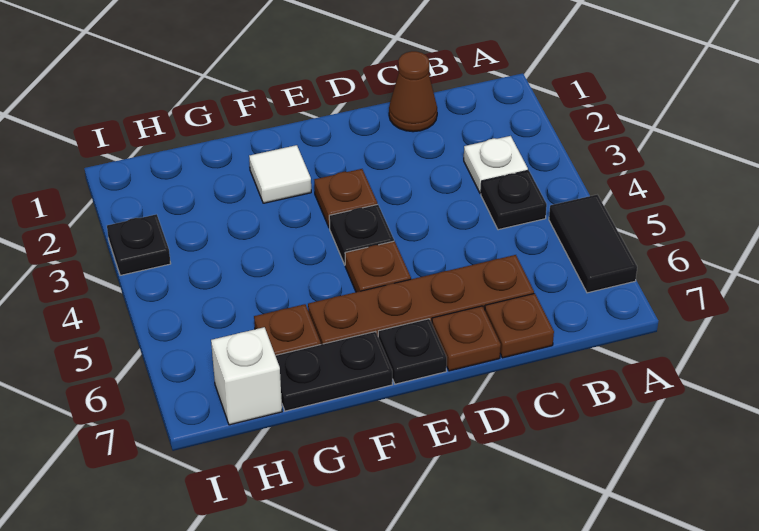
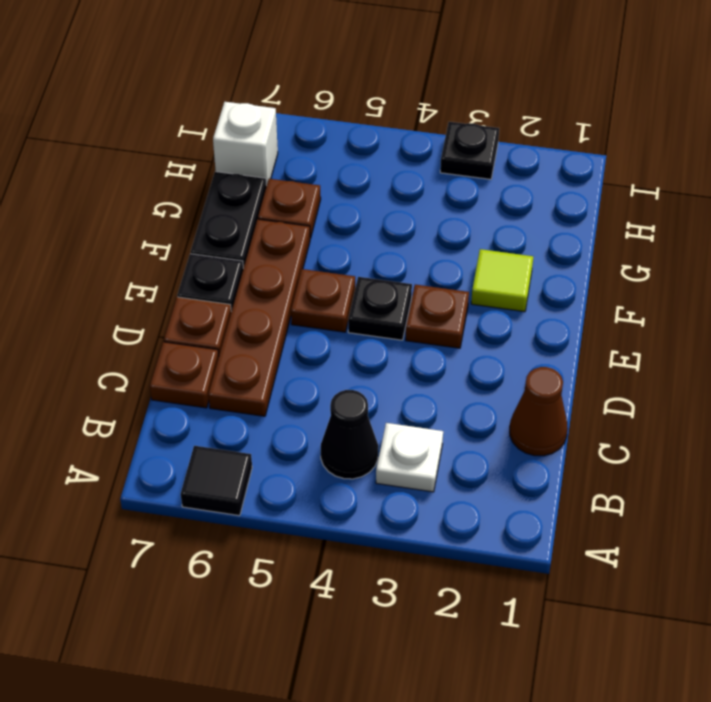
black 1x2 tile [549,195,637,293] -> black 1x1 tile [181,446,252,516]
black 1x1 plate [481,170,547,230] -> black 1x1 cone [321,390,378,479]
white 1x1 tile [249,145,311,203] -> lime 1x1 tile [471,249,533,312]

